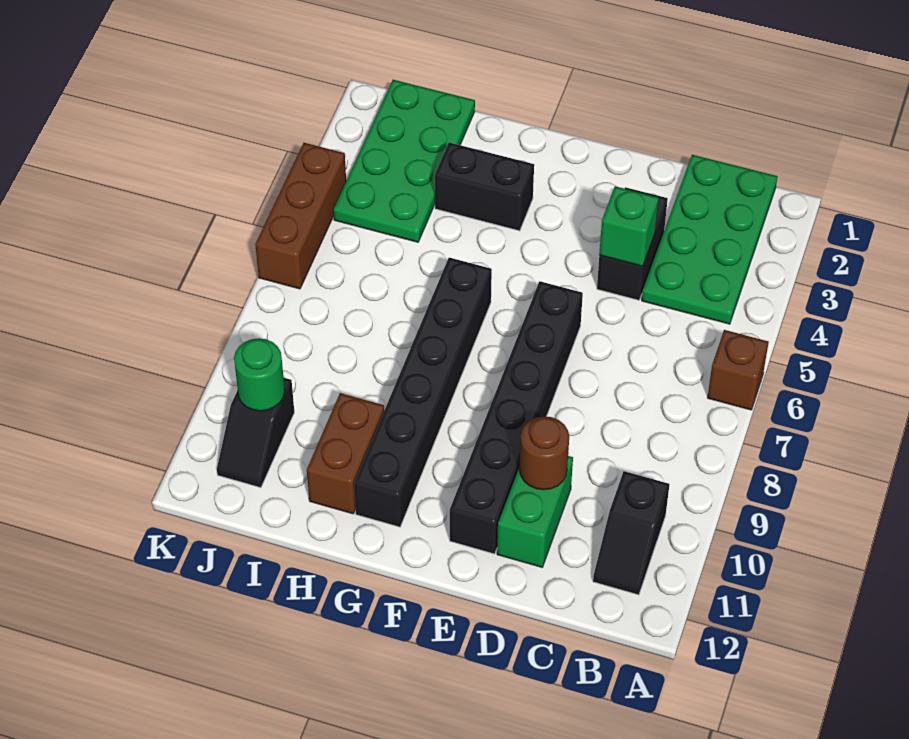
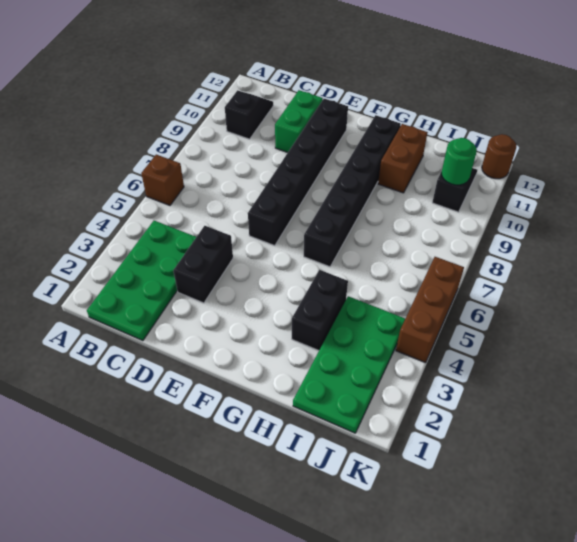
green 1x1 brick [599,186,659,266] -> none
brown 1x1 round brick [519,416,569,490] -> brown 1x1 round brick moved to [482,134,516,179]
black 1x2 brick [435,143,534,231] -> black 1x2 brick turned to [292,270,348,351]

